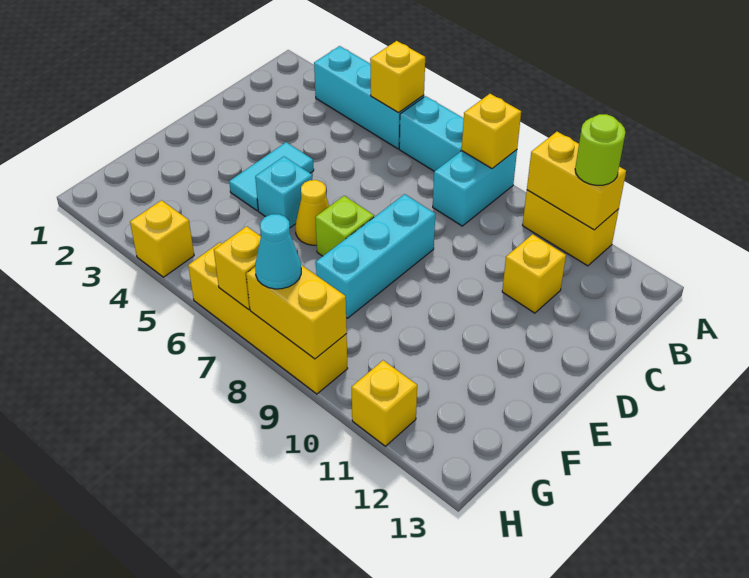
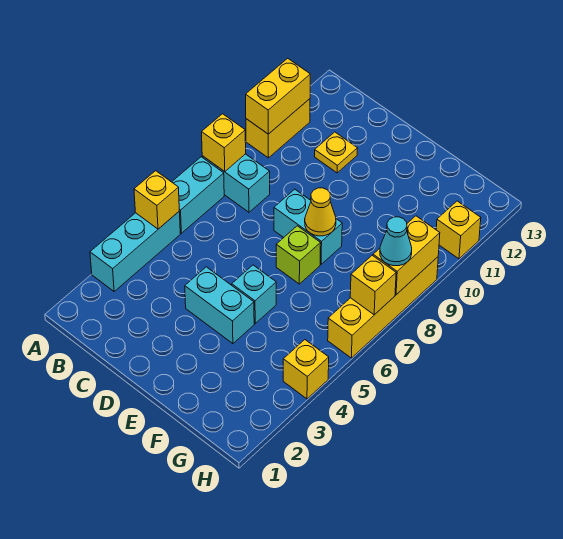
lime 1x1 round brick [575,114,626,185] -> none
yellow 1x1 brick [502,234,566,313] -> yellow 1x1 plate [315,132,358,173]
cyan 1x2 tile [229,142,314,211] -> cyan 1x2 brick [185,267,254,344]
cyan 1x3 brick [316,194,435,318] -> cyan 1x2 brick [274,189,342,264]
yellow 1x1 cone [295,180,329,245] -> yellow 1x1 cone moved to [305,188,336,236]

